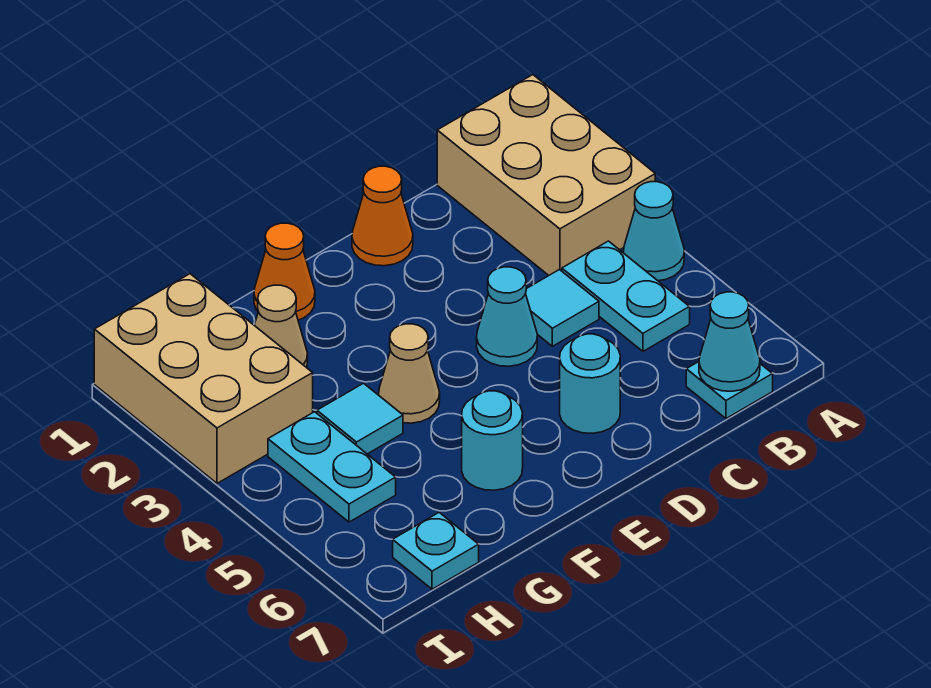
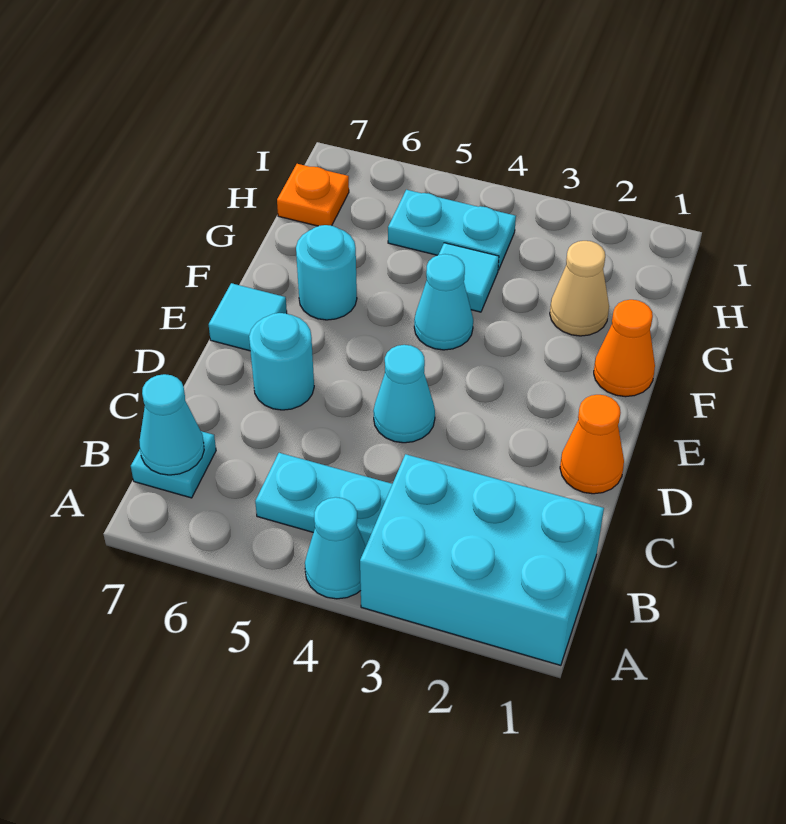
tan 2x3 brick [437,75,655,275] -> cyan 2x3 brick [360,454,604,665]
cyan 1x1 tile [526,270,599,346] -> cyan 1x1 tile moved to [209,283,287,351]
tan 1x1 cone [379,324,440,423] -> cyan 1x1 cone [414,254,473,350]
tan 2x3 brick [94,274,313,483] -> none
cyan 1x1 plate [393,513,479,589] -> orange 1x1 plate [277,164,349,226]

